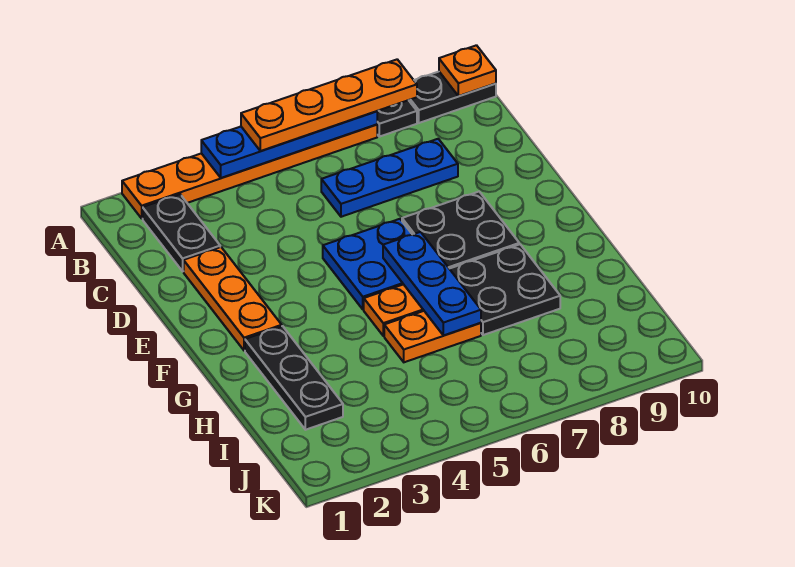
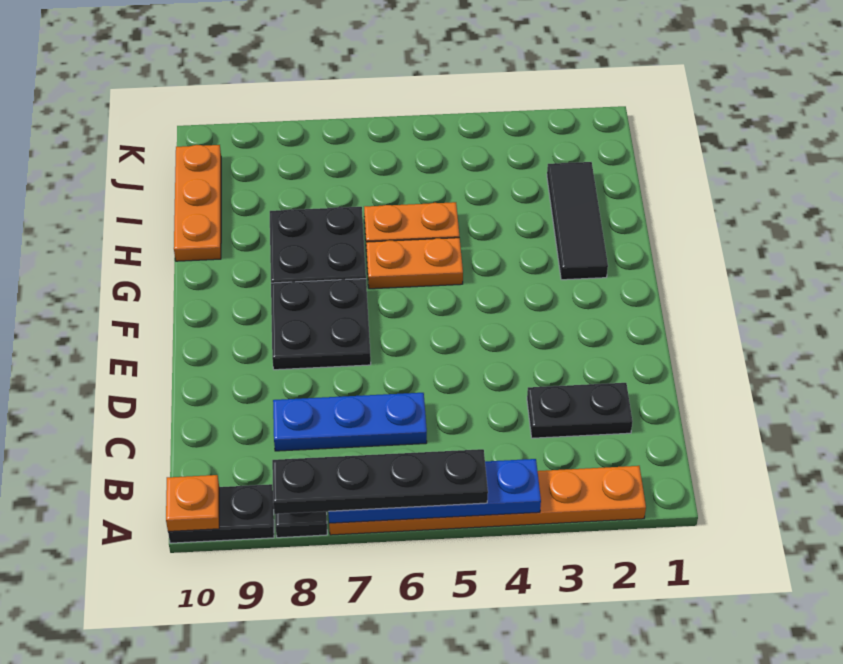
orange 1x4 plate [241,59,417,151] -> black 1x4 plate [272,449,488,514]
black 1x2 plate [143,194,220,271] -> black 1x2 plate turned to [527,383,633,438]
orange 1x3 plate [184,247,282,351] -> orange 1x3 plate moved to [174,145,221,261]
blue 2x2 plate [323,219,412,310] -> none
blue 1x3 plate [383,232,481,335] -> none
black 1x3 plate [245,326,343,430] -> black 1x3 tile [547,162,608,280]

